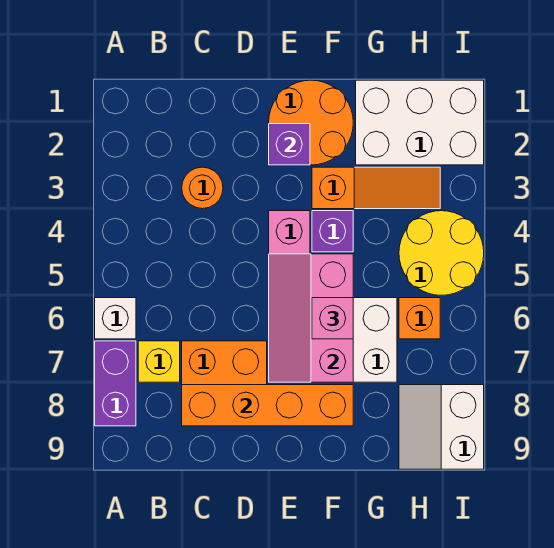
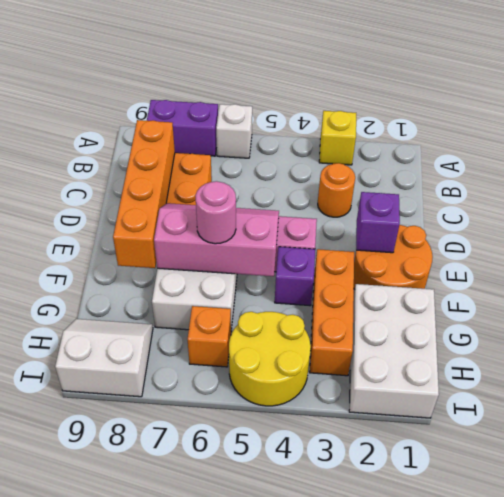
yellow 1x1 brick [138,341,180,382] -> yellow 1x1 brick moved to [319,111,356,165]
orange 1x3 slope [312,167,440,209] -> orange 1x3 brick [310,249,354,376]
pink 1x1 brick [312,298,353,339] -> pink 1x1 round brick [195,181,236,244]

